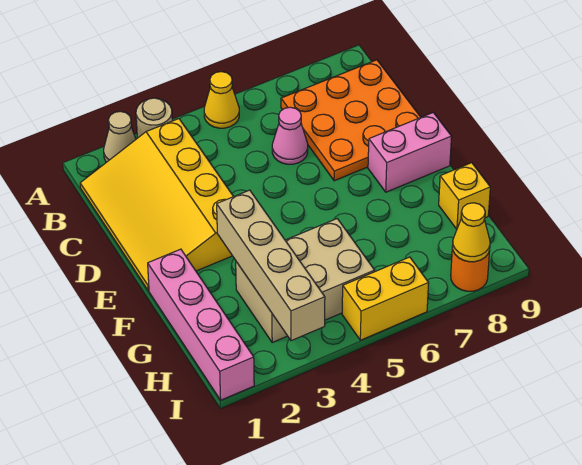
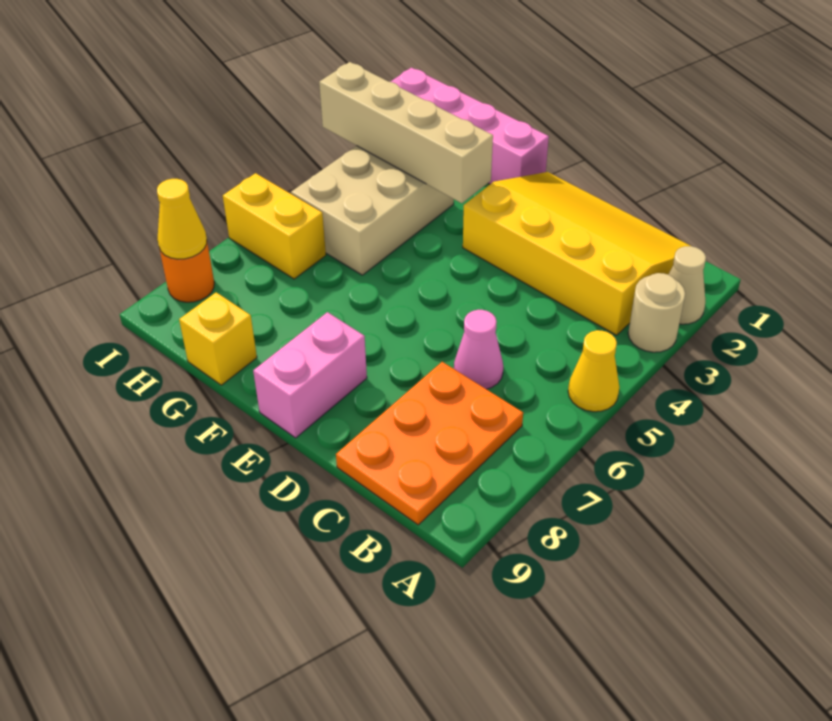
orange 3x3 plate [281,60,421,181] -> orange 2x3 plate [336,362,523,525]
yellow 1x2 brick [342,257,429,340] -> yellow 1x2 brick turned to [223,173,326,279]

